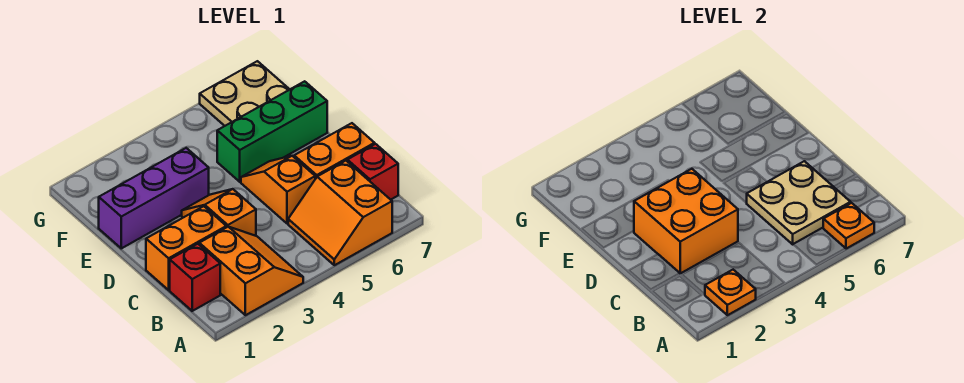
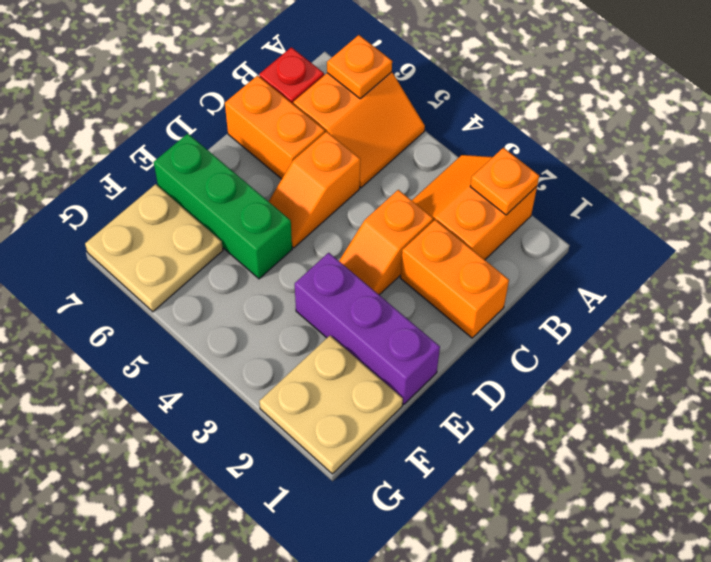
red 1x1 brick [170,244,220,311] -> none
tan 2x2 plate [747,161,851,244] -> tan 2x2 plate moved to [259,336,403,474]
orange 2x2 brick [634,169,738,273] -> none

